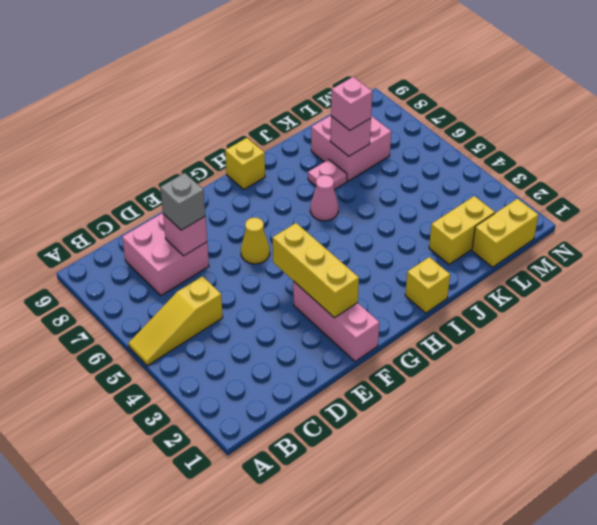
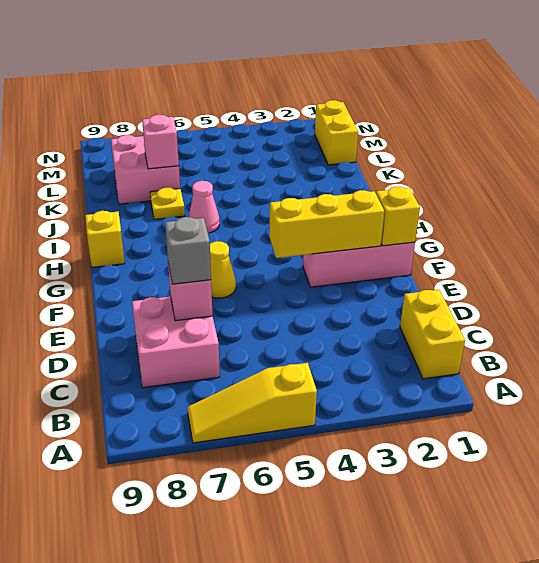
yellow 1x3 slope [129,276,223,366] -> yellow 1x3 slope turned to [187,363,317,443]
yellow 1x1 brick [405,257,450,313] -> yellow 1x1 brick moved to [376,187,420,246]
pink 1x1 plate [308,159,347,190] -> yellow 1x1 plate [150,188,185,219]
yellow 1x2 brick [429,196,495,264] -> yellow 1x2 brick moved to [400,290,465,379]
pink 1x1 brick [331,77,372,130] -> none

